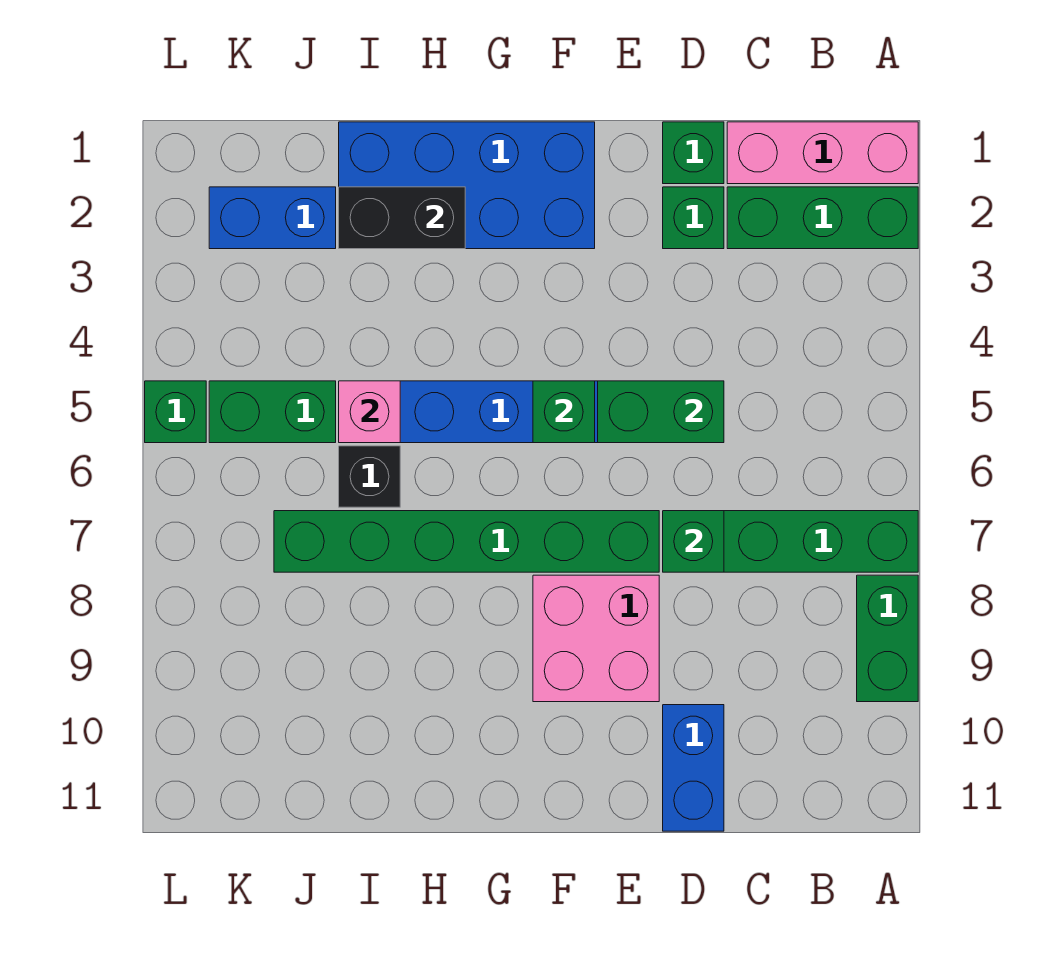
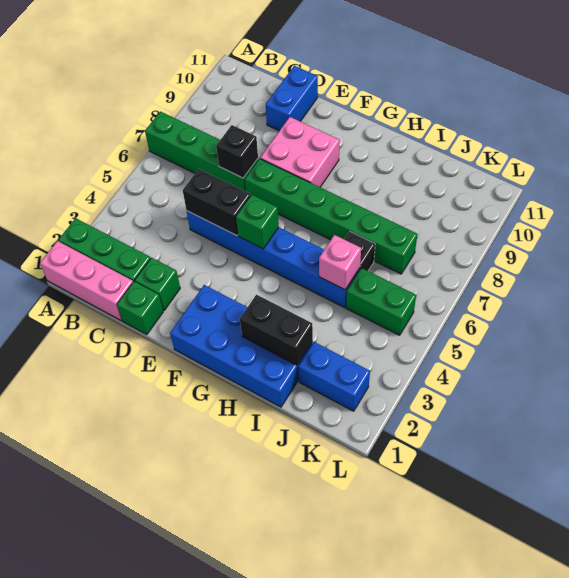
green 1x2 brick [857,575,918,702] -> none
green 1x2 brick [598,381,724,443] -> black 1x2 brick [183,169,251,236]
green 1x1 brick [663,511,724,572] -> black 1x1 brick [216,125,258,178]
green 1x1 brick [145,381,206,443] -> none

